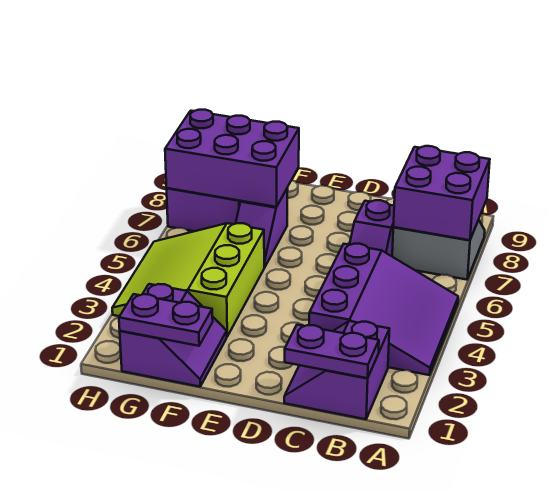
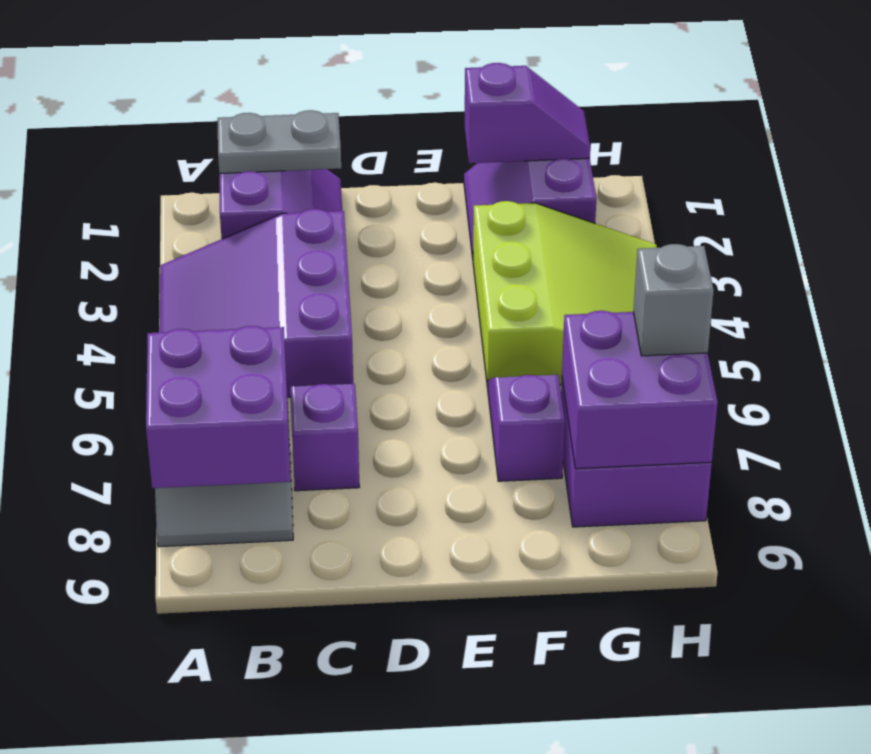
purple 1x2 plate [285,325,379,378] -> grey 1x2 plate [218,110,341,174]
purple 1x2 plate [119,294,213,346] -> purple 1x2 slope [465,63,590,163]
purple 2x3 brick [165,110,299,207] -> purple 2x2 brick [562,311,718,469]
none -> grey 1x1 brick [633,244,714,356]

